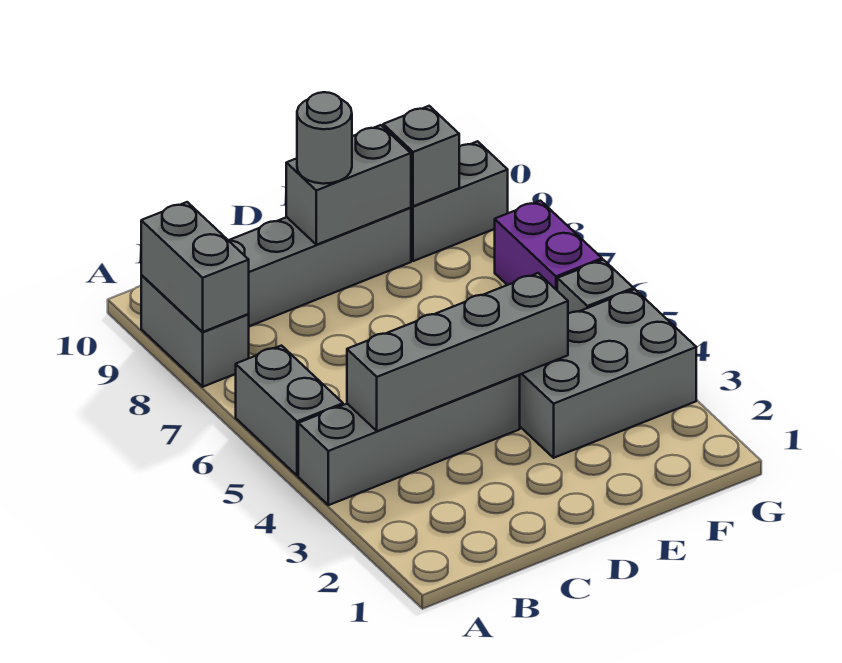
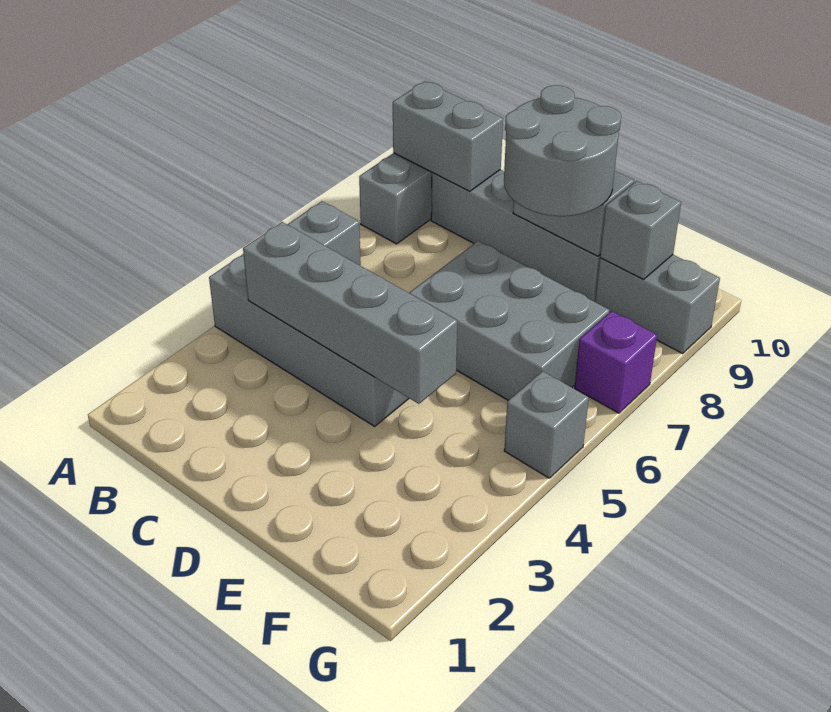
grey 1x2 brick [141,202,249,332] -> grey 1x2 brick turned to [393,81,503,191]
grey 1x1 round brick [297,92,352,184] -> grey 2x2 round brick [504,85,621,216]
grey 2x3 brick [520,289,696,458] -> grey 2x3 brick moved to [409,241,609,400]
purple 1x2 brick [495,201,602,290] -> purple 1x1 brick [575,311,657,413]

